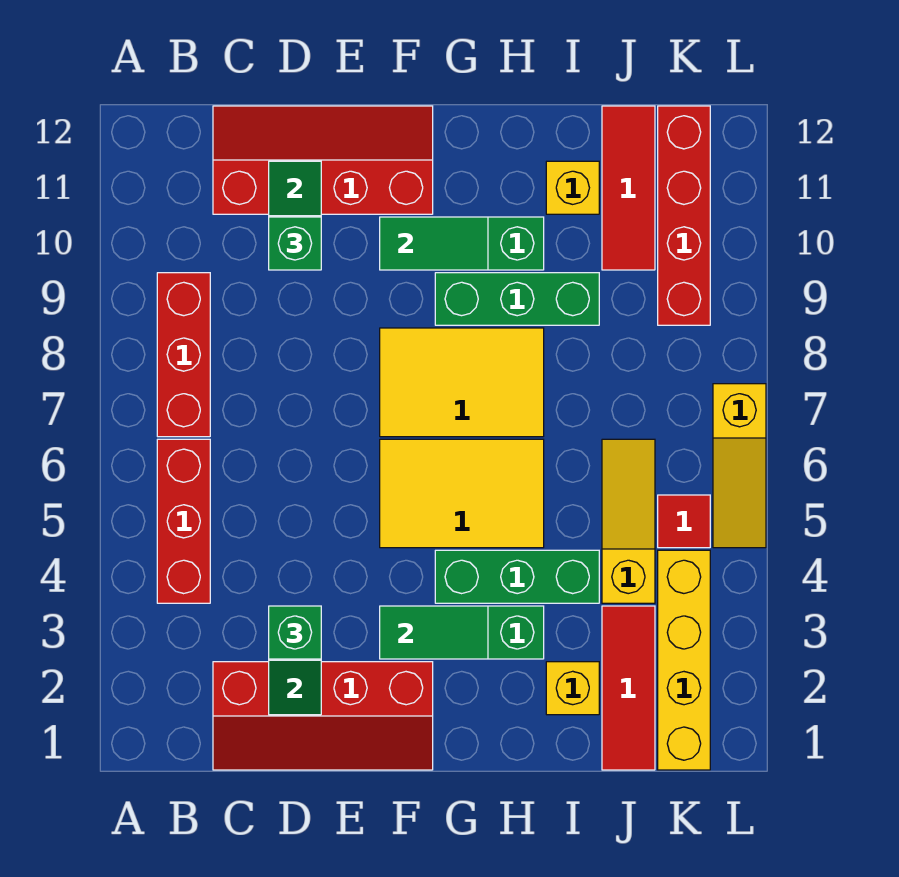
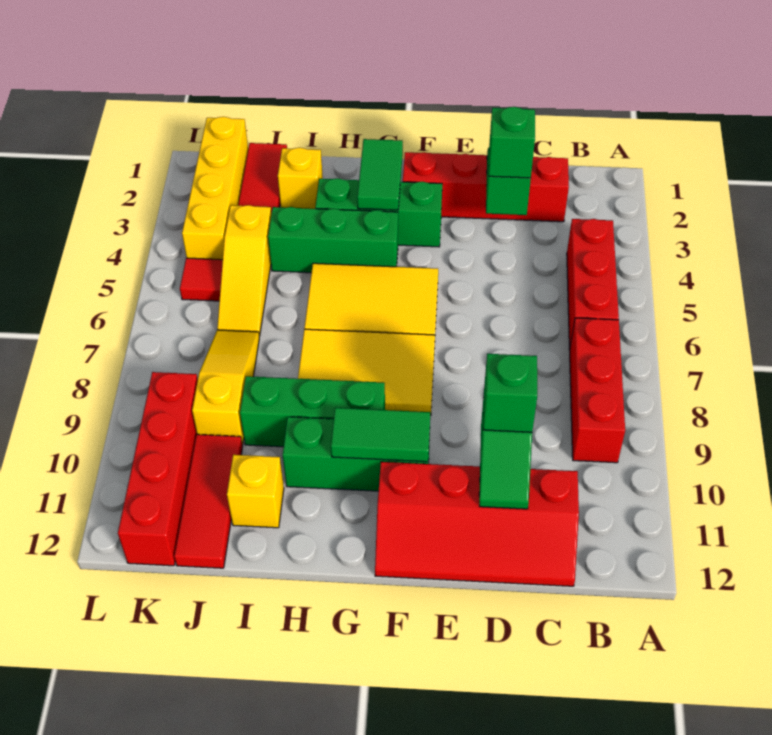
green 1x2 tile [380,606,488,659] -> green 1x2 tile turned to [357,139,403,210]
yellow 1x3 slope [713,384,766,548] -> yellow 1x3 slope moved to [192,330,259,445]

